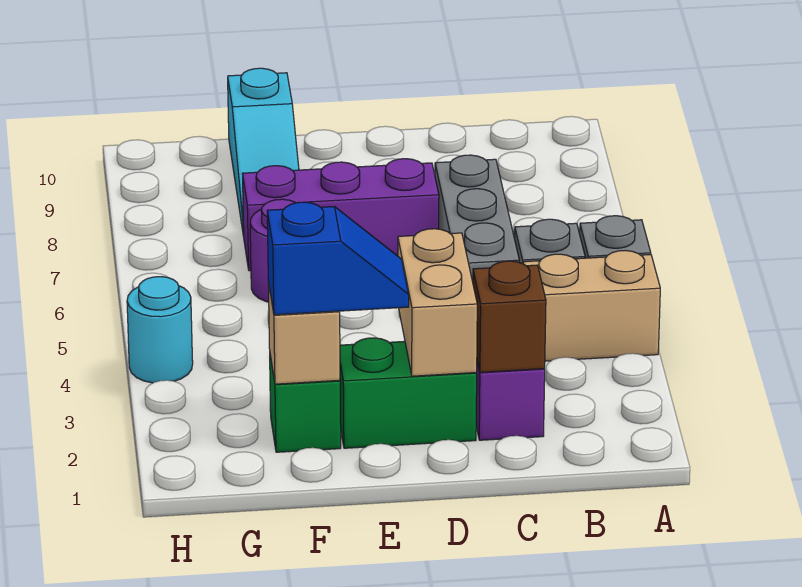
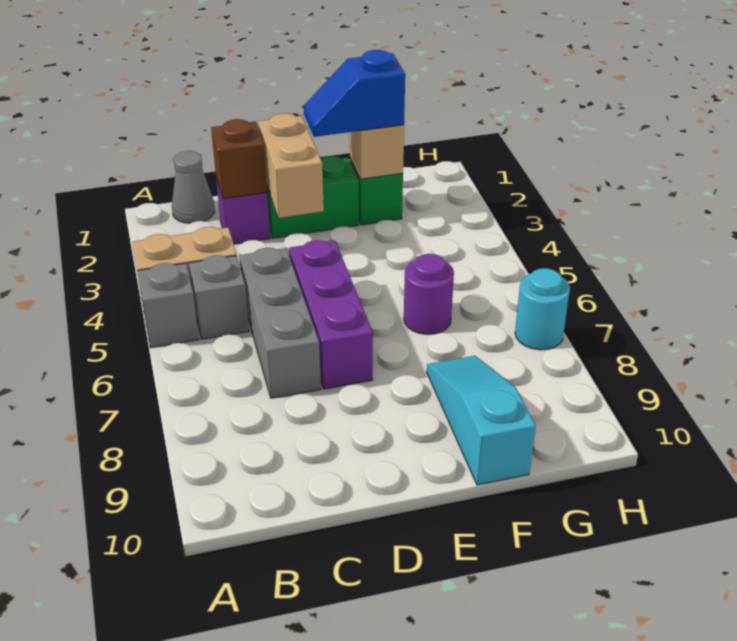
none -> grey 1x1 cone [172,151,215,223]
purple 1x3 brick [242,159,439,271] -> purple 1x3 brick turned to [289,240,373,389]
cyan 1x1 round brick [127,277,193,383] -> cyan 1x1 round brick moved to [515,268,570,350]

